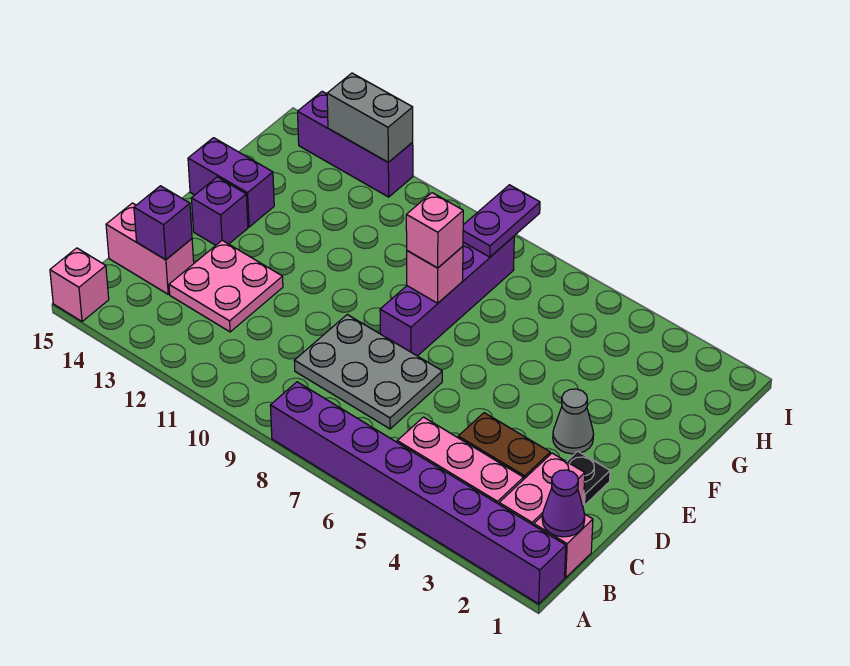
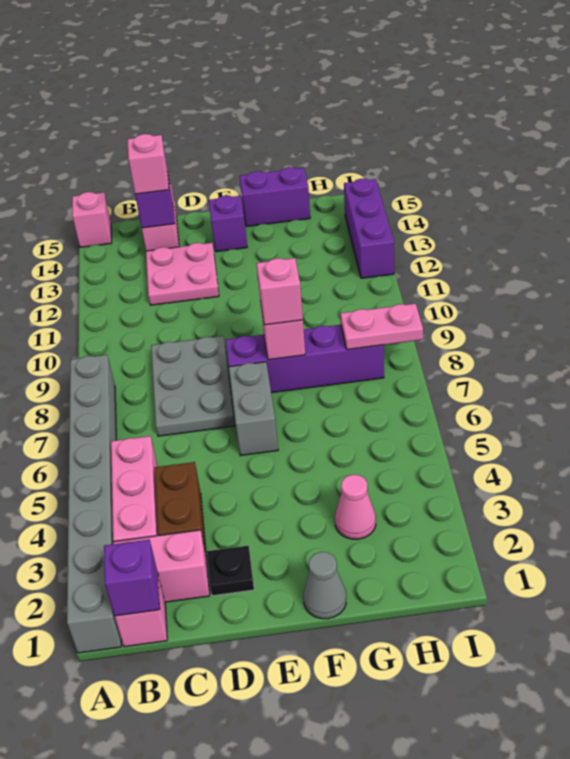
purple 1x8 brick [270,382,566,604] -> grey 1x8 brick [67,355,121,653]
purple 1x1 cone [542,470,585,537] -> purple 1x1 brick [104,540,160,616]
none -> pink 1x1 brick [127,134,169,194]
grey 1x1 cone [553,389,594,454] -> grey 1x1 cone moved to [303,552,346,619]
purple 1x2 brick [188,138,274,227] -> purple 1x2 brick turned to [240,167,310,227]
none -> pink 1x1 cone [335,475,376,539]
purple 1x2 plate [463,185,540,257] -> pink 1x2 plate [340,304,423,350]
grey 1x2 brick [327,73,413,162] -> grey 1x2 brick moved to [229,362,278,456]

